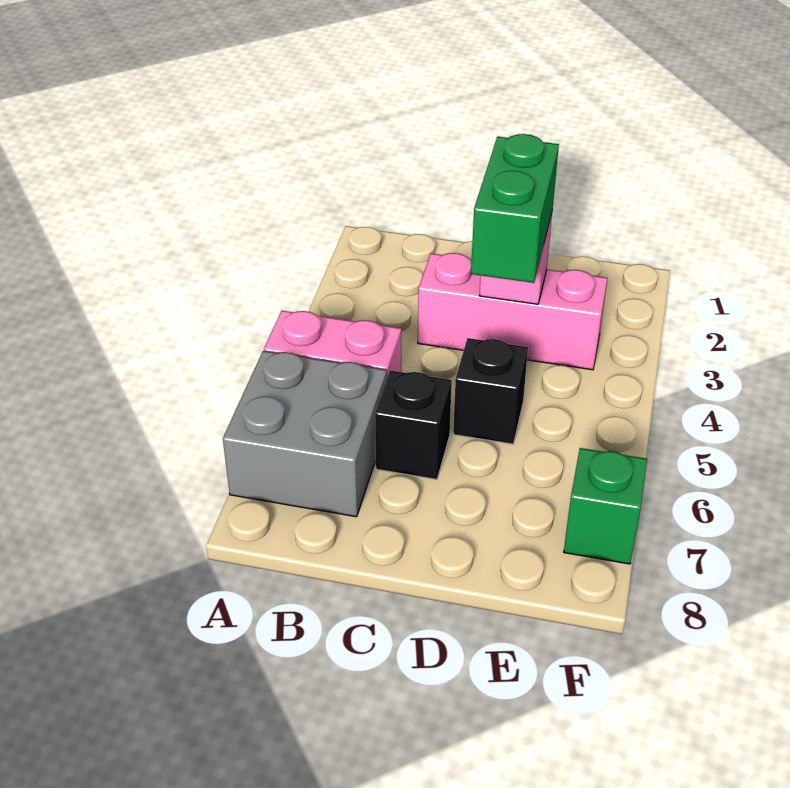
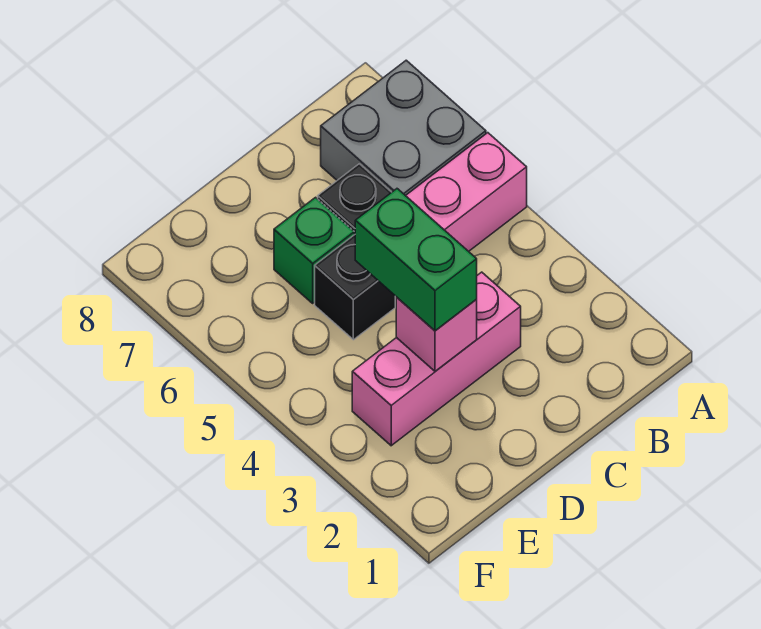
green 1x1 brick [564,448,647,564] -> green 1x1 brick moved to [274,197,354,303]

